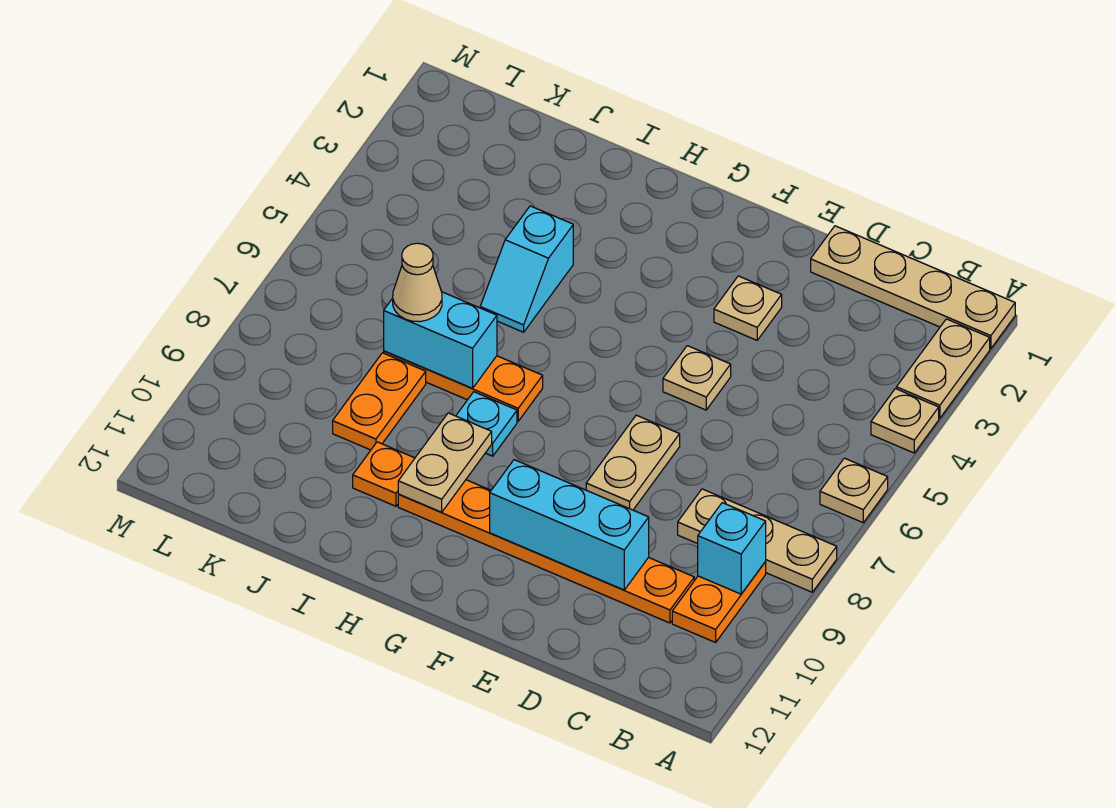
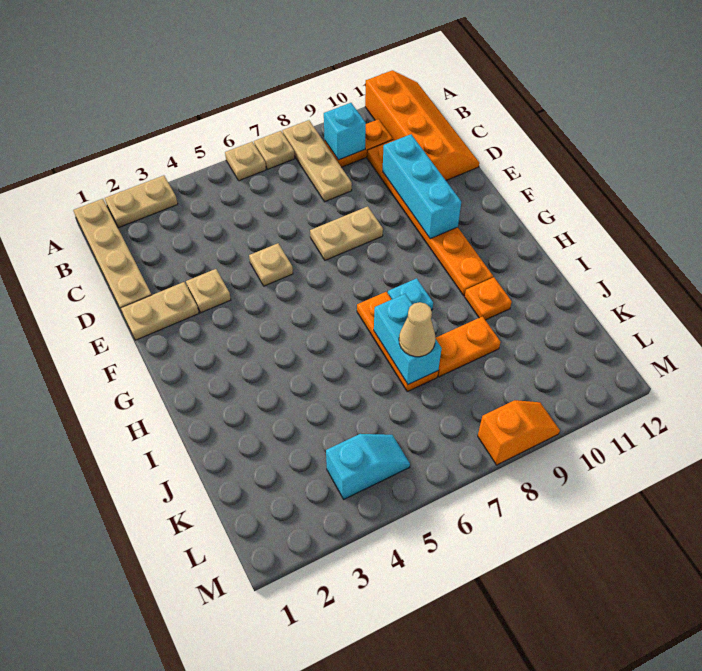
tan 1x1 plate [871,389,939,453] -> tan 1x1 plate moved to [254,131,295,169]
none -> orange 2x4 slope [365,70,479,180]
tan 1x2 plate [398,413,492,512] -> tan 1x2 plate moved to [121,282,199,340]
cyan 1x2 slope [480,206,573,332] -> cyan 1x2 slope moved to [326,434,410,499]
none -> orange 1x2 slope [478,400,560,465]

